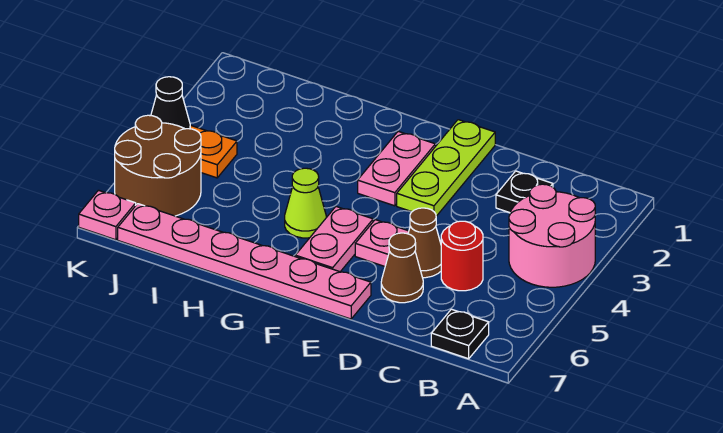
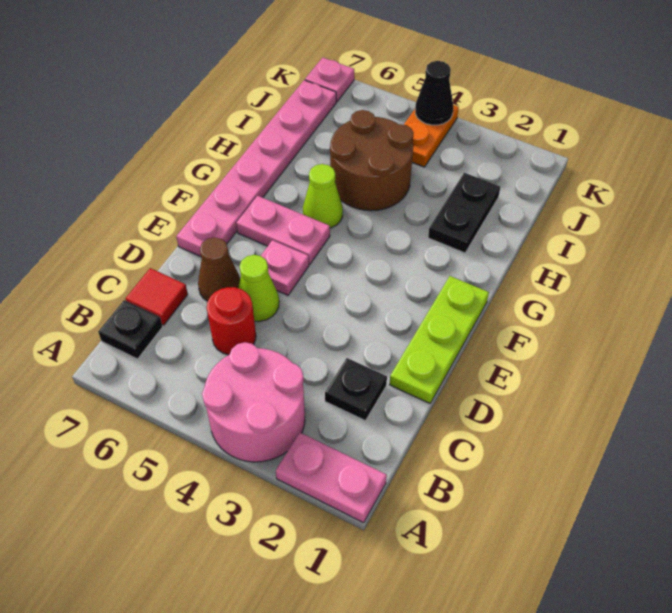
none -> red 1x1 tile [125,268,188,325]
brown 1x1 cone [408,208,441,278] -> lime 1x1 cone [238,255,279,322]
lime 1x3 plate [397,120,495,216] -> lime 1x3 plate turned to [390,276,489,403]
pink 1x2 plate [358,131,435,206] -> pink 1x2 plate moved to [276,433,387,523]
none -> black 1x2 plate [428,173,500,253]
brown 2x2 round brick [115,115,201,216] -> brown 2x2 round brick moved to [330,110,413,211]

